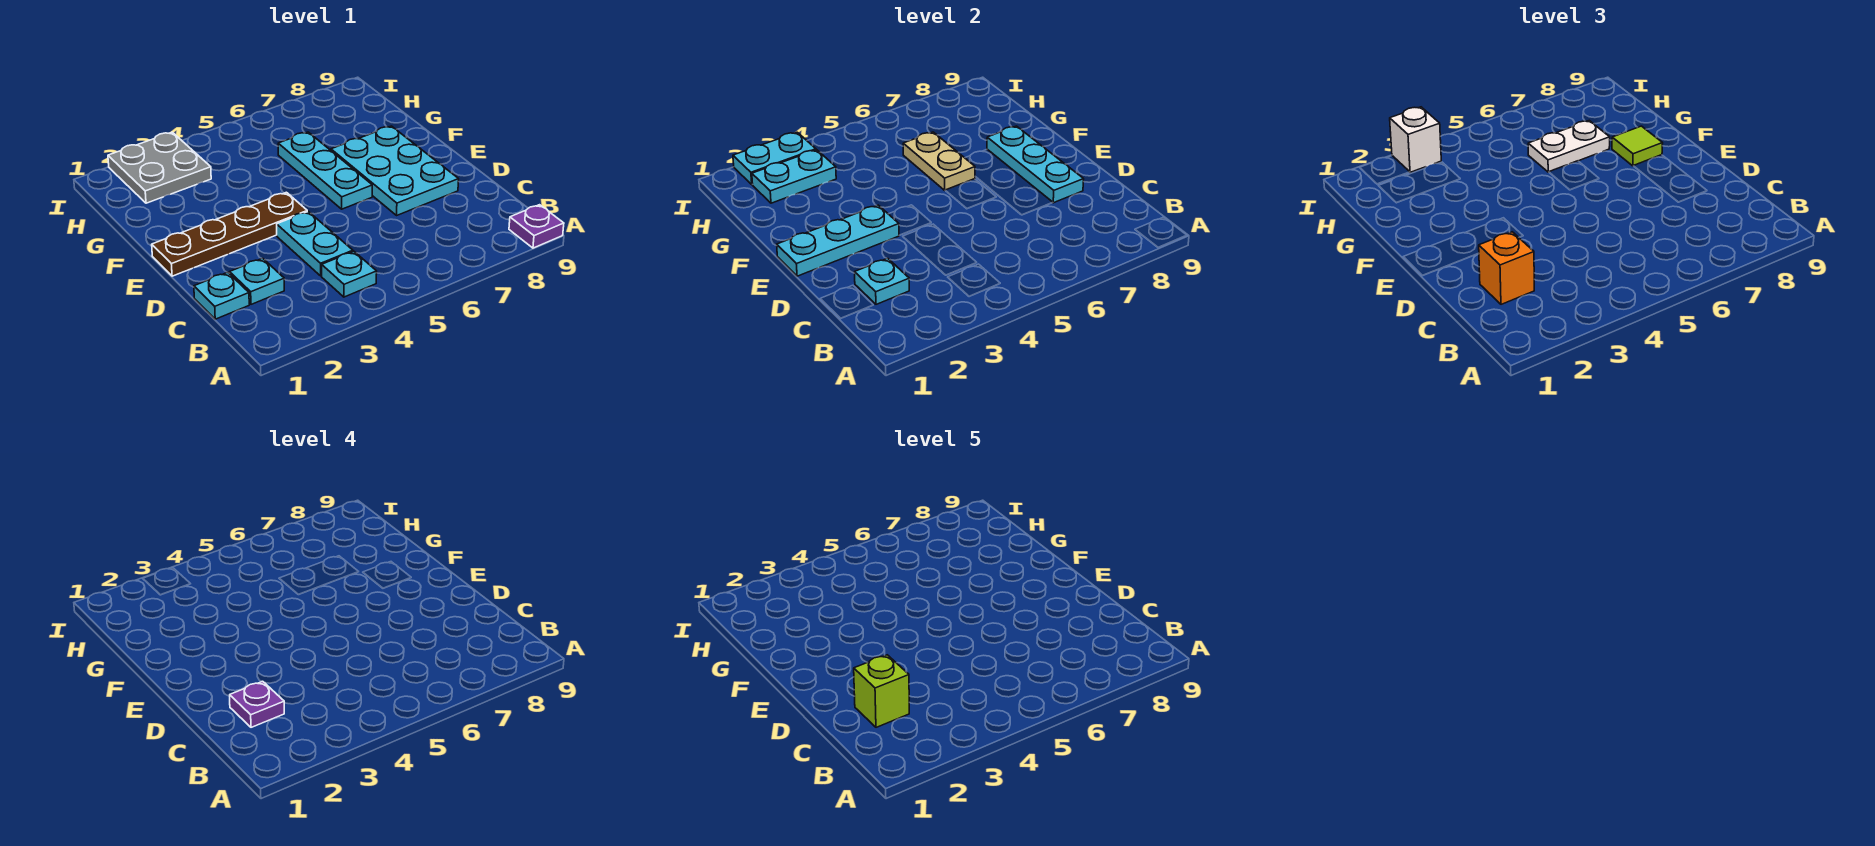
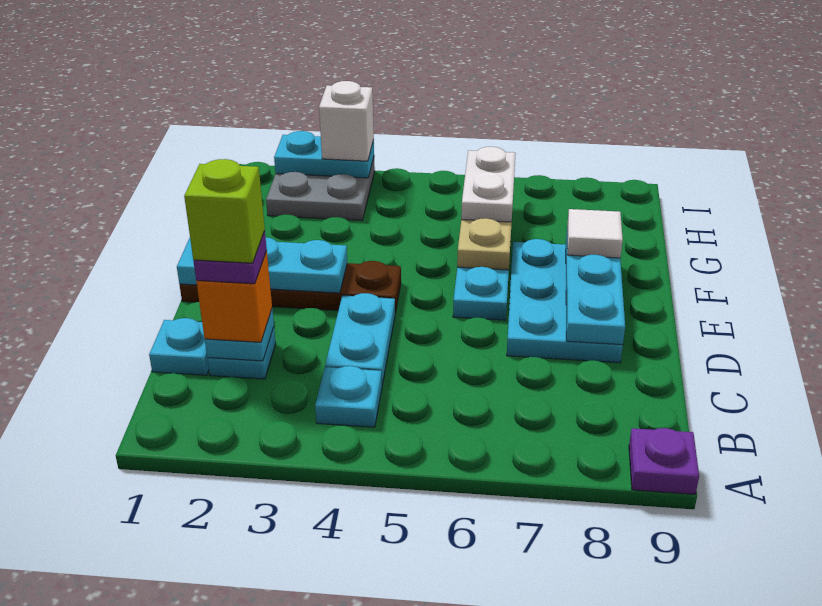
lime 1x1 tile [1612,126,1663,166] -> white 1x1 tile [567,209,623,258]
white 1x2 plate [1528,121,1610,172] -> white 1x2 plate turned to [461,147,516,222]
cyan 1x2 plate [752,150,836,203] -> none

